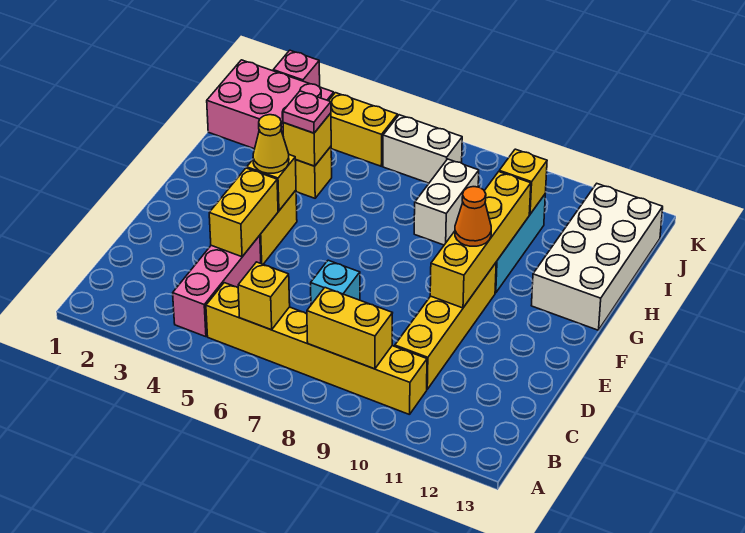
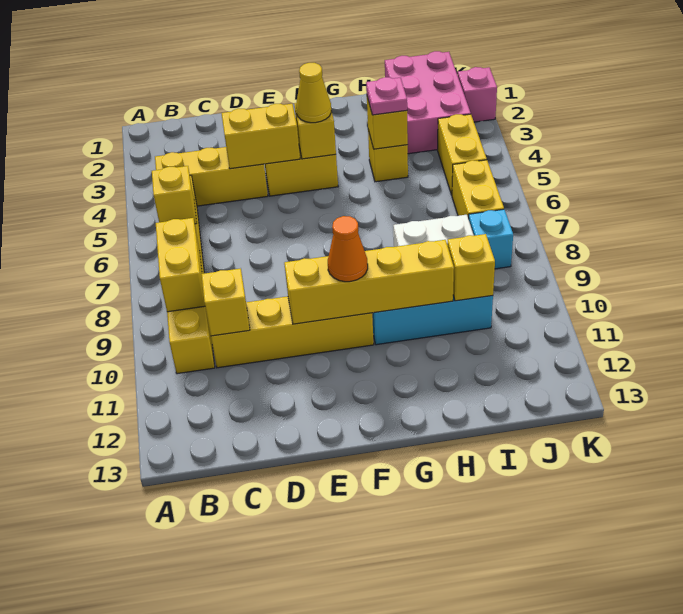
pink 1x3 brick [173,235,261,337] -> yellow 1x3 brick [155,147,268,206]
none -> yellow 1x1 brick [202,268,250,336]
cyan 1x1 brick [311,260,360,305] -> cyan 1x1 brick moved to [469,209,513,269]
white 2x4 brick [531,184,663,330] -> none
white 1x2 brick [383,115,462,183] -> yellow 1x2 brick [452,160,504,219]

